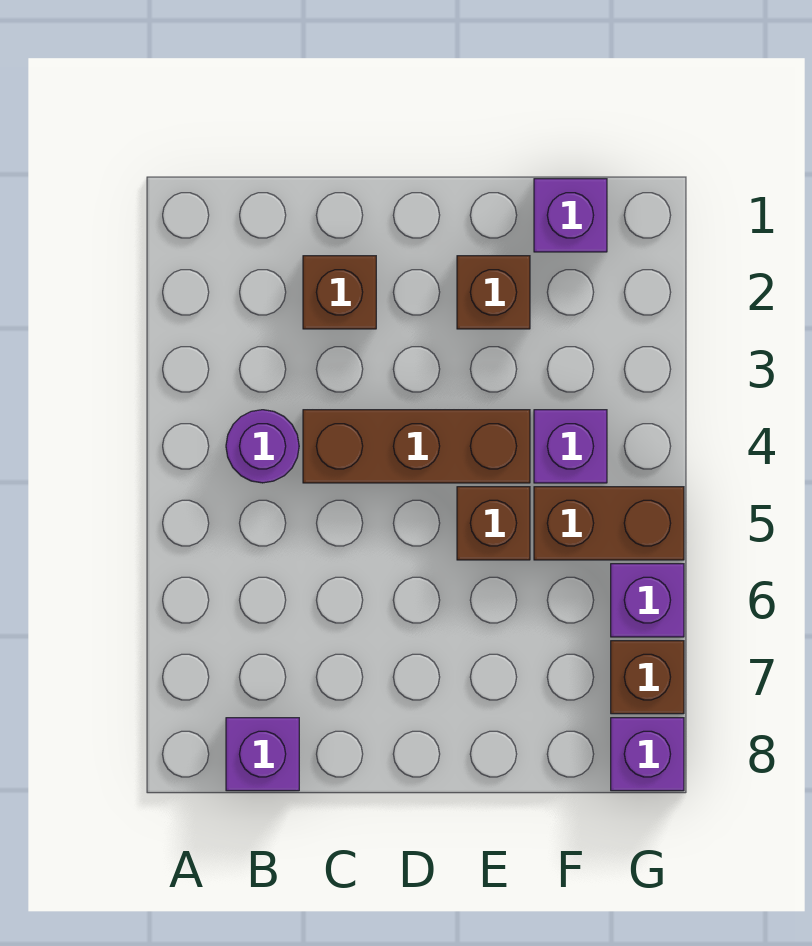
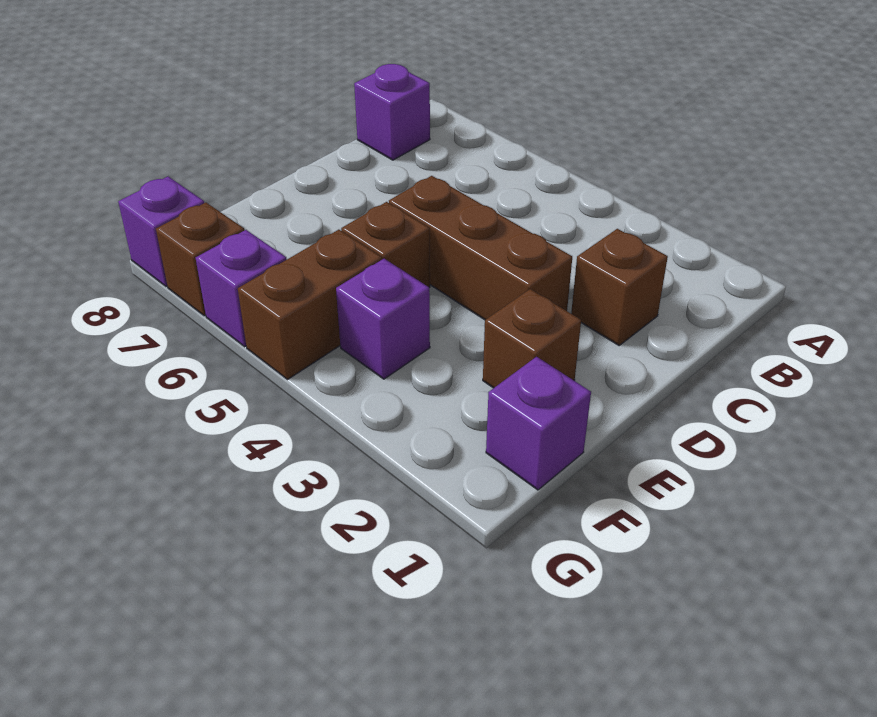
purple 1x1 round brick [226,410,299,483] -> none
brown 1x3 brick [303,410,530,483] -> brown 1x3 brick turned to [389,176,572,320]

